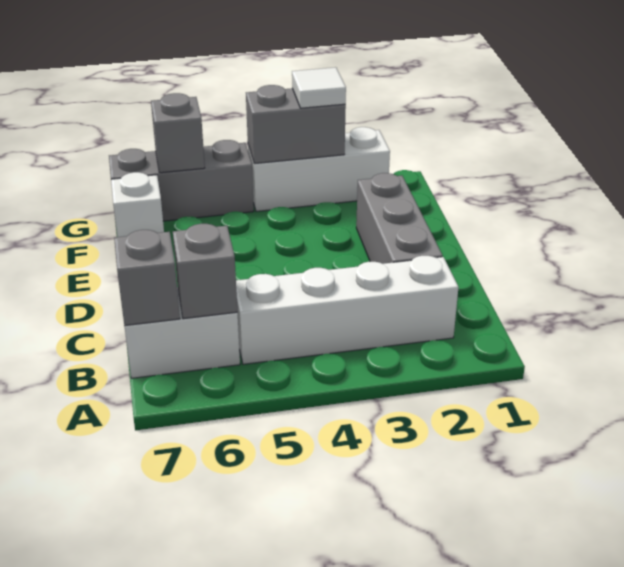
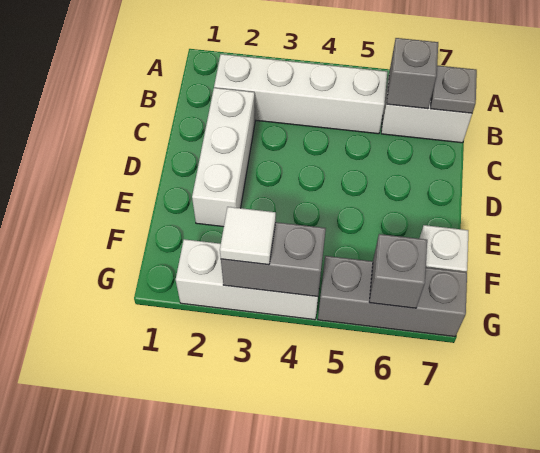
grey 1x1 brick [114,230,180,326] -> grey 1x1 plate [431,65,477,113]
grey 1x3 brick [356,173,443,264] -> white 1x3 brick [192,88,255,227]

